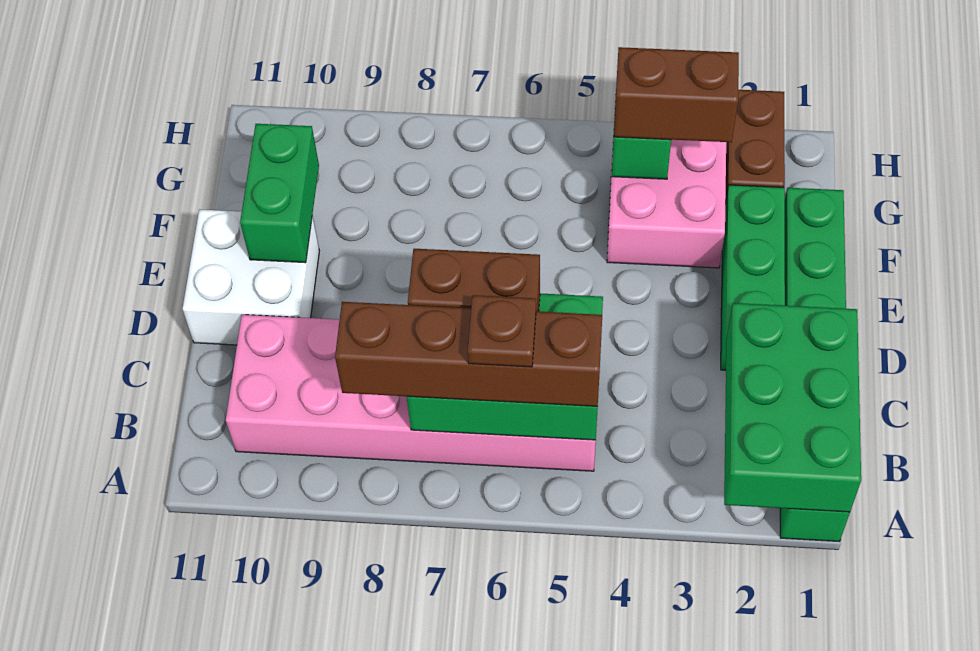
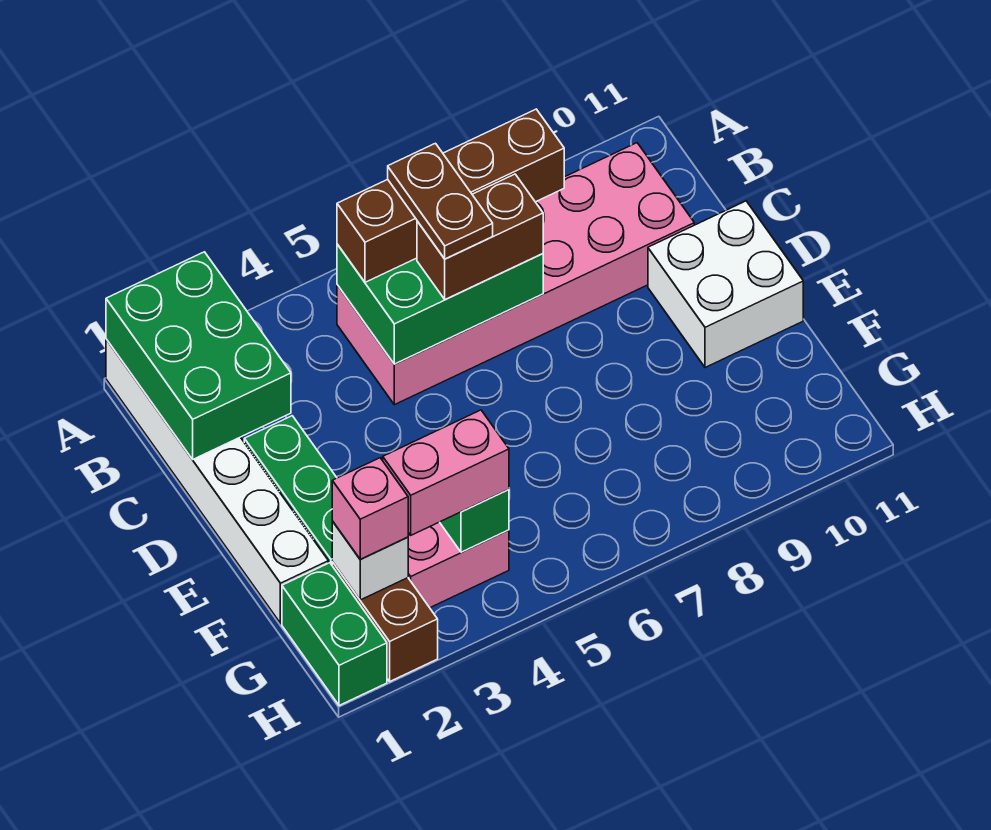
green 1x6 brick [780,188,850,542] -> white 1x6 brick [106,339,328,623]
brown 1x1 plate [468,295,536,367] -> brown 1x2 plate [388,143,493,259]
green 1x2 brick [240,124,319,263] -> green 1x2 brick moved to [282,563,387,706]
none -> white 1x1 brick [332,521,408,600]
none -> pink 1x1 brick [332,458,408,559]
brown 1x2 brick [614,47,739,142] -> pink 1x2 brick [383,410,509,535]

